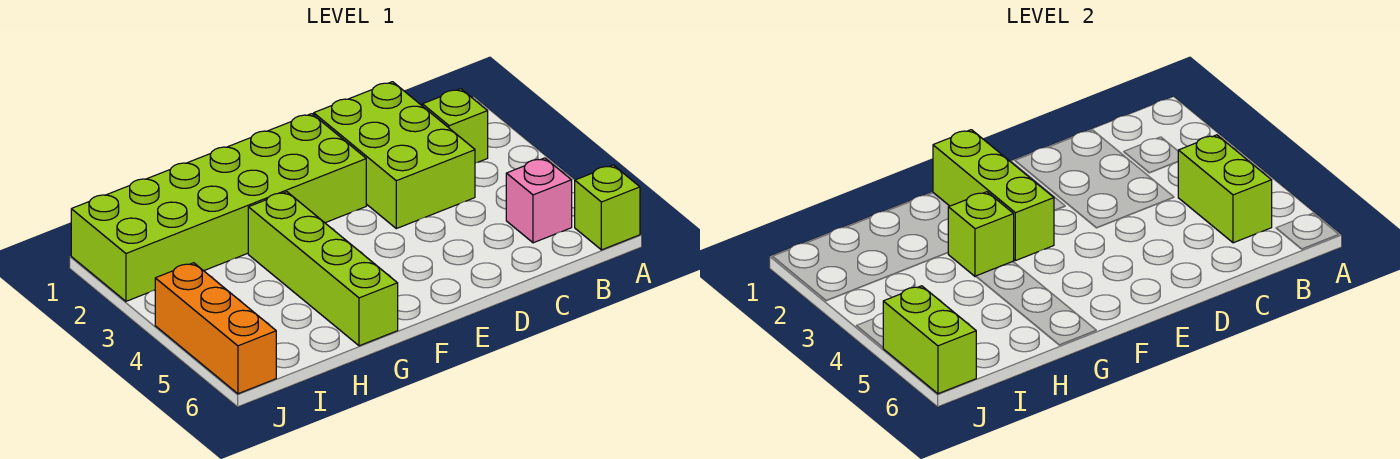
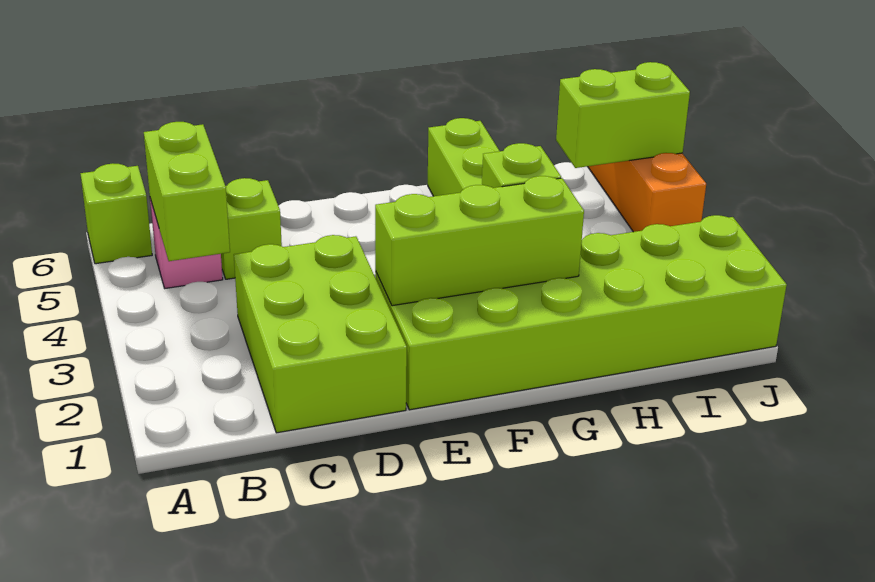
lime 1x1 brick [422,89,488,163] -> lime 1x1 brick moved to [221,178,282,279]
lime 1x3 brick [933,130,1054,261] -> lime 1x3 brick turned to [375,176,584,306]
lime 1x2 brick [883,286,976,394] -> lime 1x2 brick turned to [556,62,690,168]

